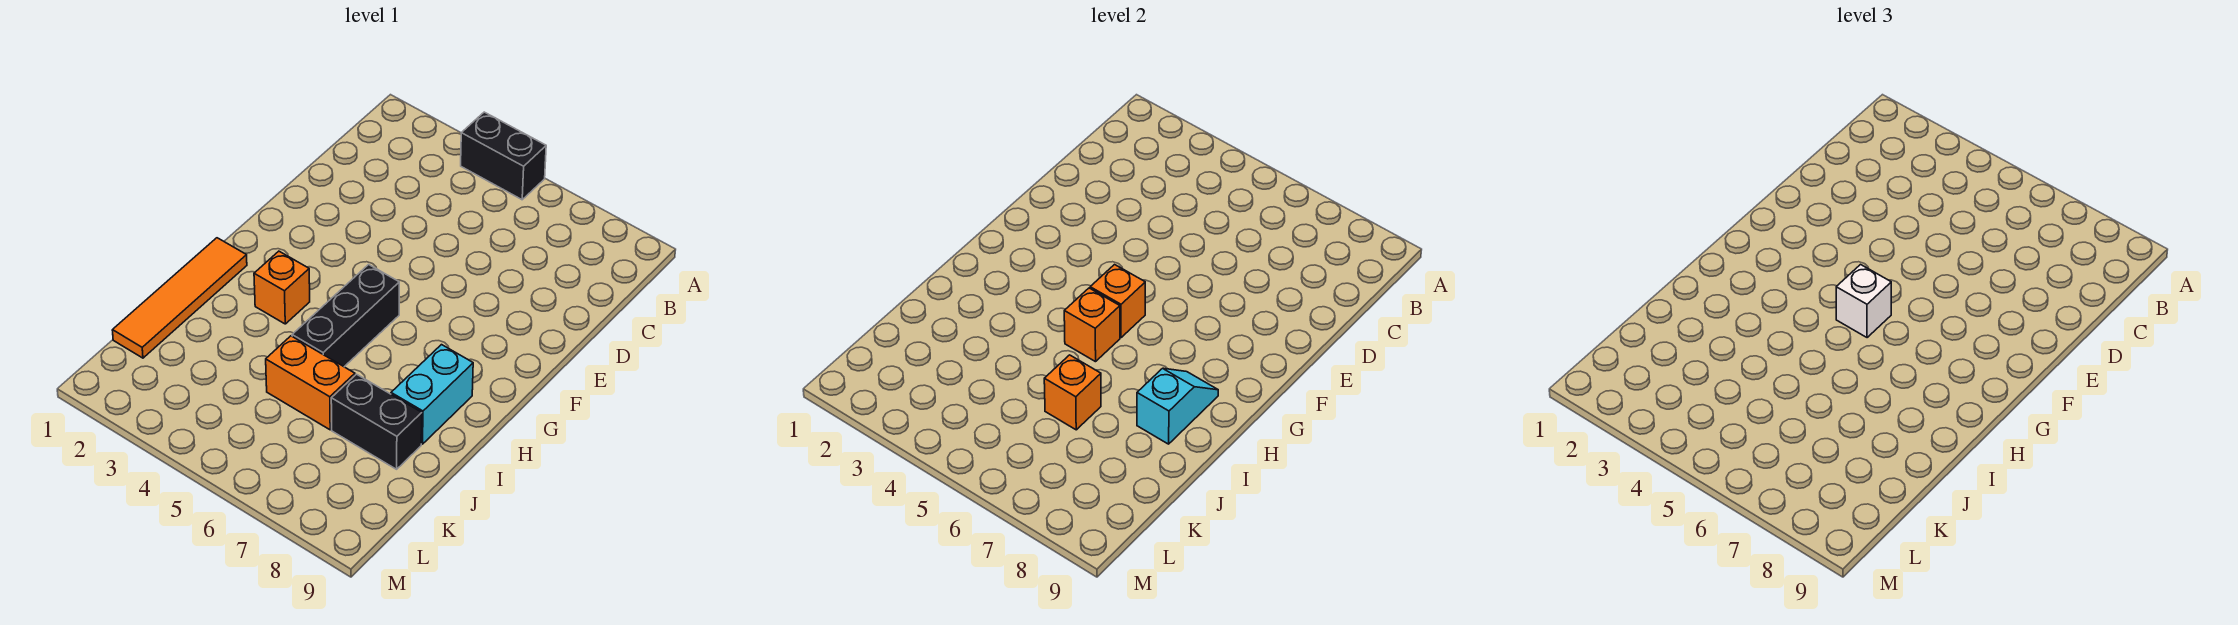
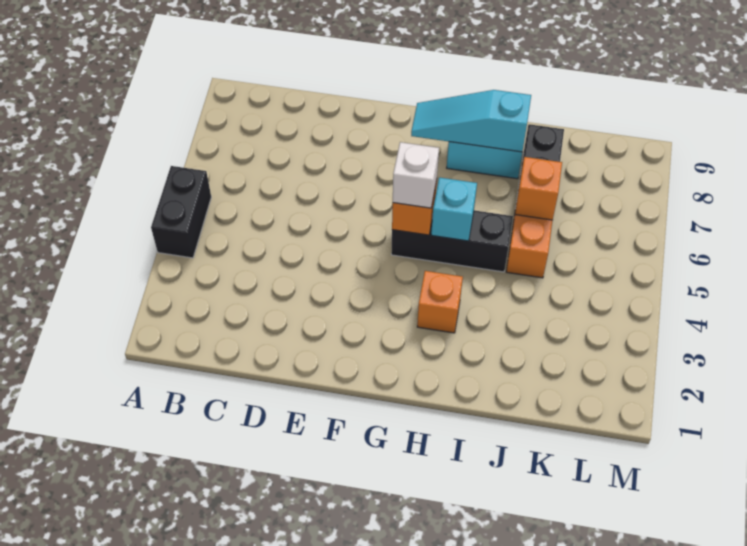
orange 1x4 tile [112,238,247,358] -> none
orange 1x1 brick [1064,288,1120,362] -> cyan 1x1 brick [431,177,477,241]
cyan 1x2 slope [1137,368,1218,444] -> cyan 1x3 slope [411,90,531,152]

